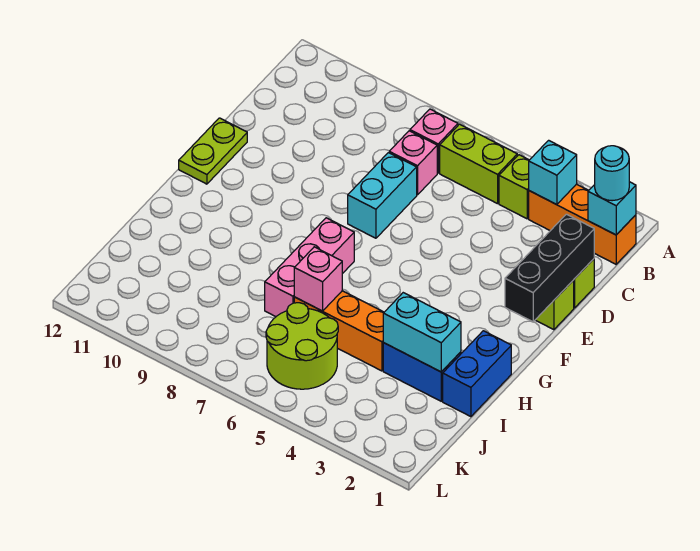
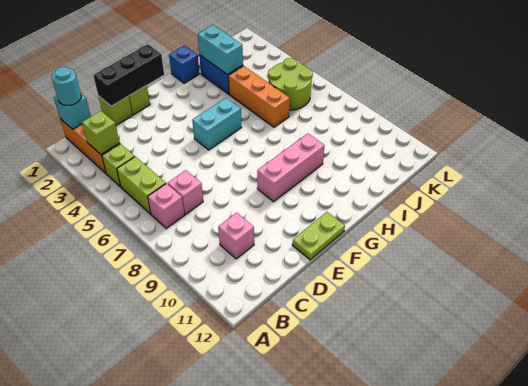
cyan 1x1 brick [529,140,577,205] -> lime 1x1 brick [82,111,120,154]
cyan 1x2 brick [348,153,417,238] -> cyan 1x2 brick moved to [192,98,242,150]
pink 1x3 brick [265,218,354,317] -> pink 1x3 brick moved to [257,133,325,202]
blue 1x2 brick [443,331,511,417] -> blue 1x1 brick [169,45,200,83]
pink 1x1 brick [294,247,342,311] -> pink 1x1 brick moved to [218,213,254,259]

